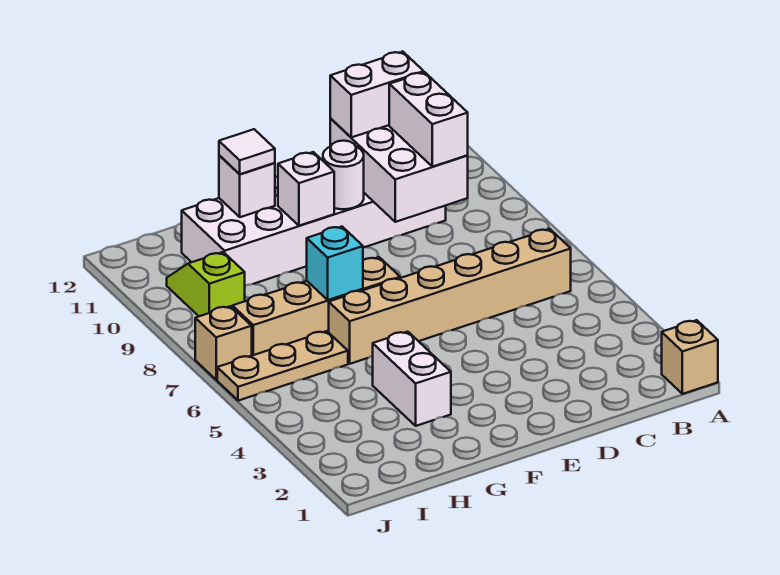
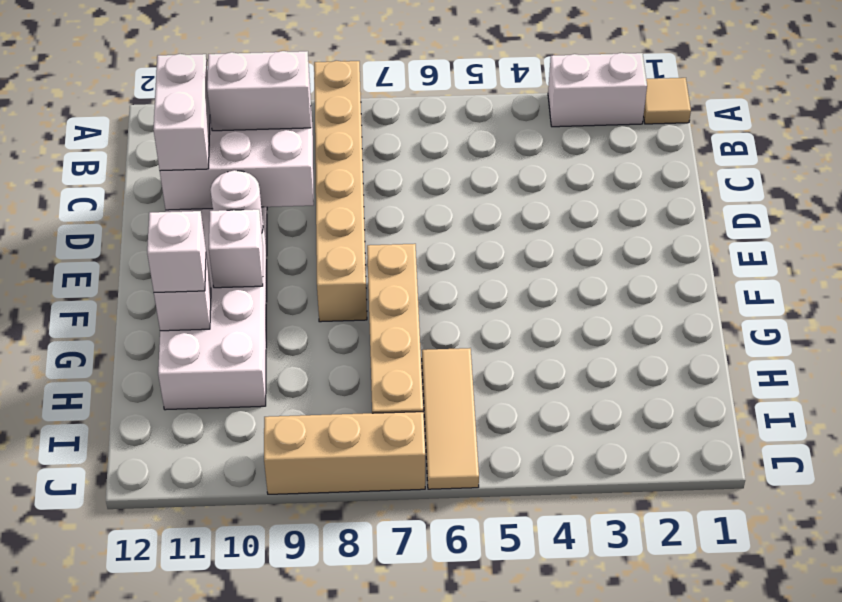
tan 1x1 brick [662,320,718,394] -> tan 1x1 tile [644,78,691,124]
tan 1x6 brick [329,229,571,364] -> tan 1x6 brick moved to [314,61,367,322]
white 1x2 brick [373,332,451,426] -> white 1x2 brick moved to [548,53,647,127]
cyan 1x1 brick [307,227,363,300] -> none
white 1x1 tile [219,129,275,174] -> white 1x1 brick [147,211,206,292]
tan 1x3 plate [217,331,348,401] -> tan 1x3 tile [422,348,479,489]
lime 1x2 slope [167,252,245,316] -> none
tan 1x1 brick [195,306,252,380] -> tan 1x3 brick [264,412,425,494]

